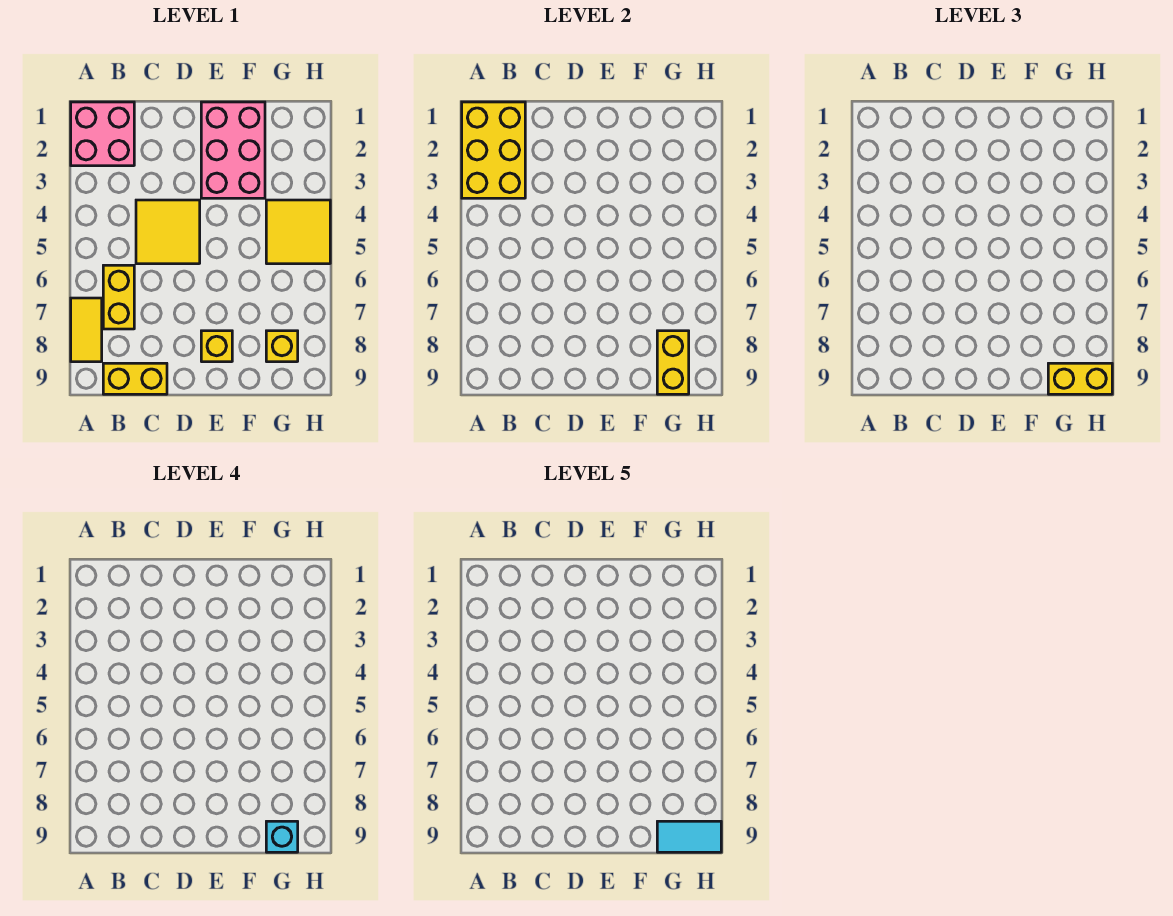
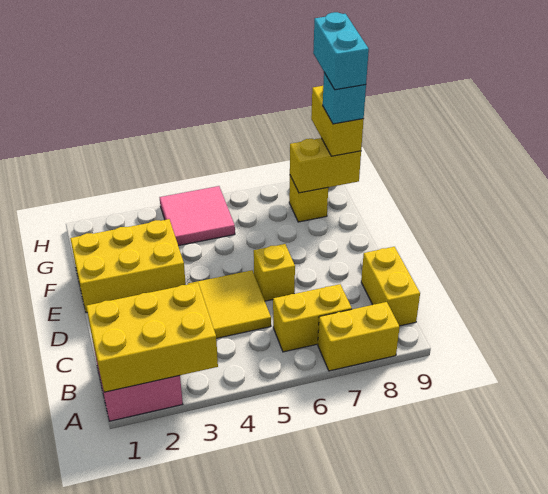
yellow 1x2 tile [71,298,102,362] -> yellow 1x2 brick [318,302,400,371]
pink 2x3 brick [201,102,265,198] -> yellow 2x3 brick [70,219,186,313]
yellow 1x1 brick [201,331,232,362] -> yellow 1x1 brick moved to [254,244,295,301]
yellow 2x2 tile [266,200,330,264] -> pink 2x2 tile [160,186,235,246]
cyan 1x2 tile [657,821,721,852] -> cyan 1x2 brick [313,12,369,90]

